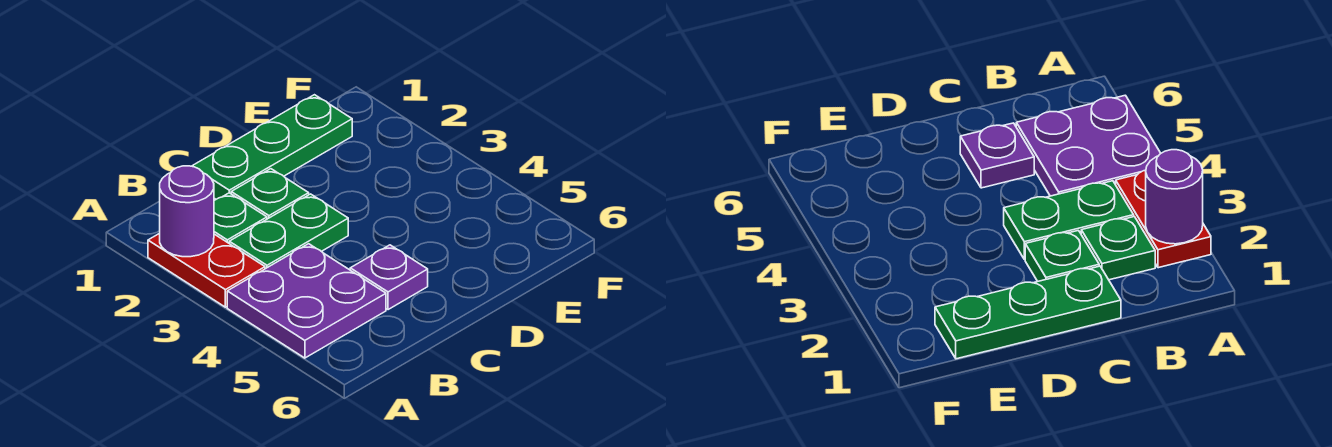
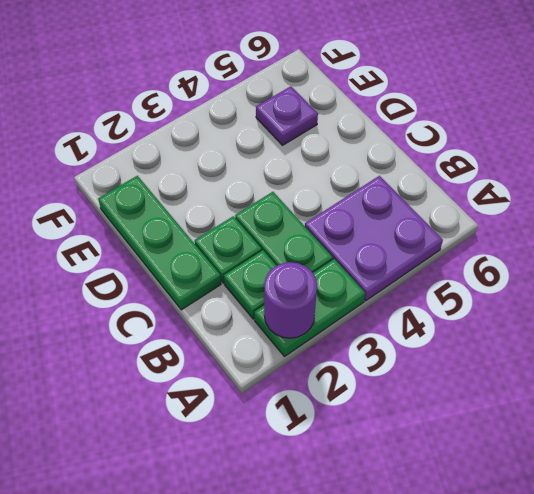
red 1x2 plate [148,233,265,307] -> green 1x2 plate [254,259,365,356]
purple 1x1 plate [350,245,428,310] -> purple 1x1 plate moved to [256,86,318,145]

